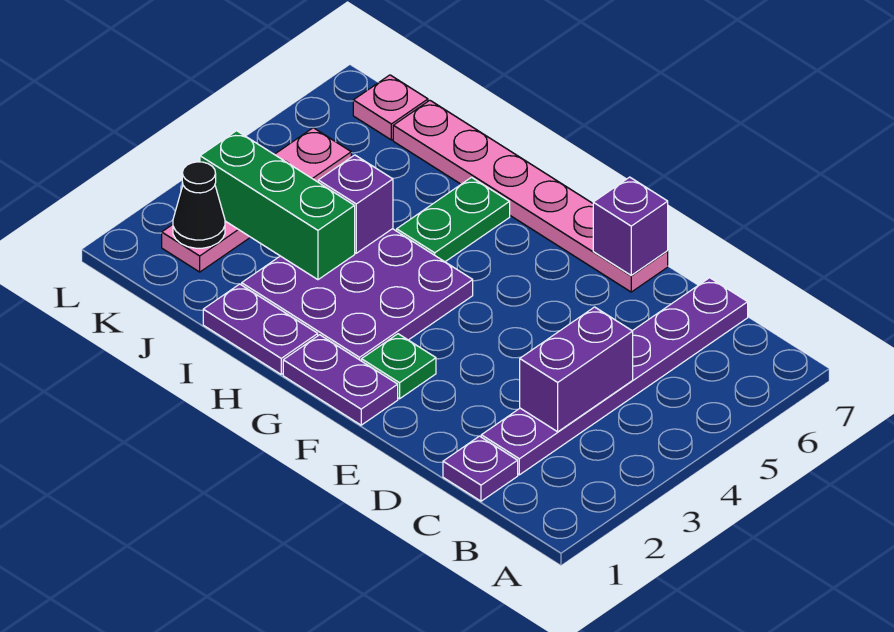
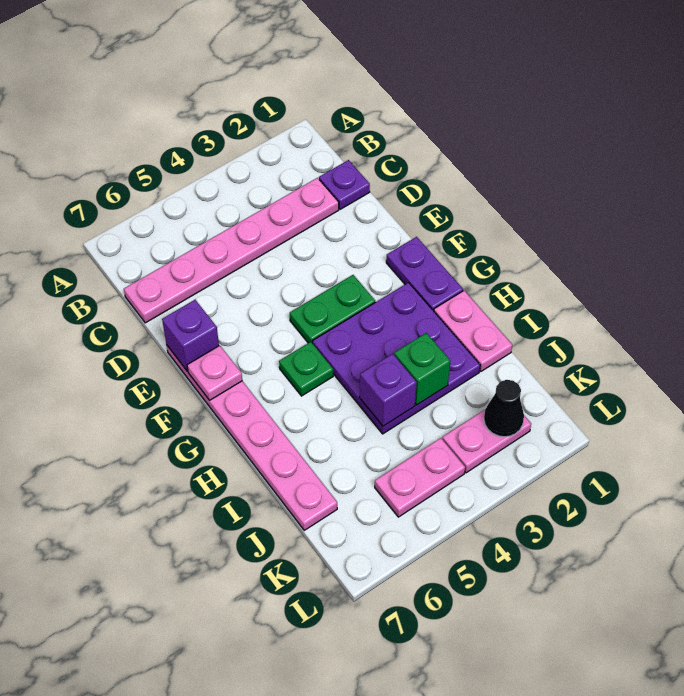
purple 1x6 plate [481,278,748,475] -> pink 1x6 plate [124,178,339,323]
purple 1x2 brick [520,307,633,432] -> none
green 1x1 plate [362,334,436,399] -> green 1x1 plate moved to [279,342,333,396]
purple 1x2 plate [203,284,318,374] -> pink 1x2 plate [434,291,512,371]
green 1x2 plate [397,177,510,262] -> green 1x2 plate moved to [290,275,375,343]
green 1x3 brick [200,131,355,280] -> green 1x1 brick [394,333,450,405]
pink 1x1 plate [353,75,428,140] -> pink 1x1 plate moved to [187,345,242,400]

